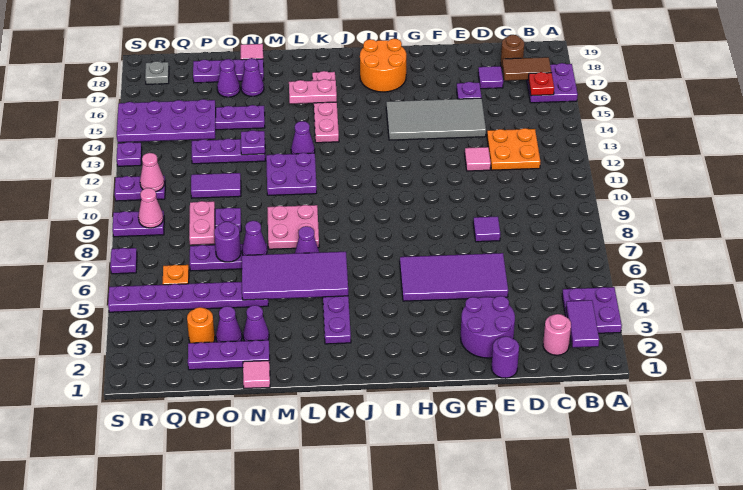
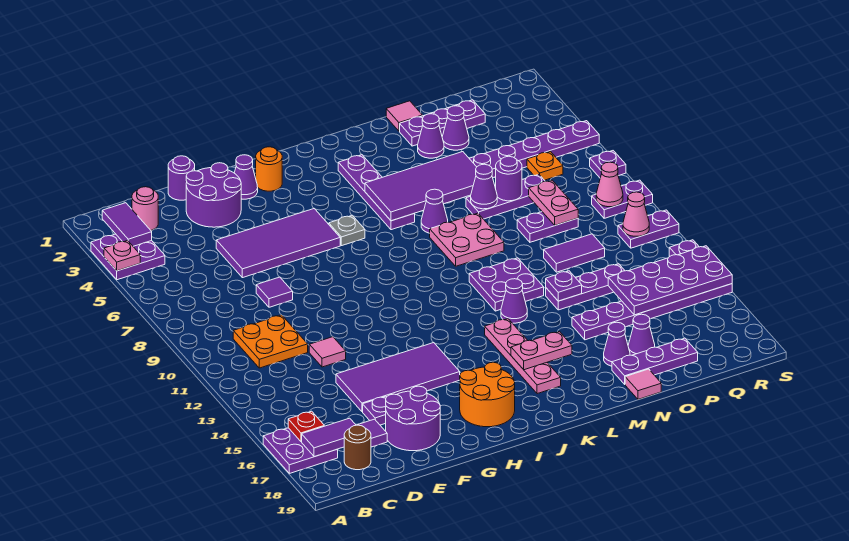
none -> pink 1x1 plate [104,241,140,271]
brown 1x2 tile [502,57,552,81] -> purple 1x2 tile [302,418,356,457]
orange 2x2 plate [487,128,540,170] -> orange 2x2 plate moved to [233,315,308,368]
grey 2x4 tile [386,98,486,140] -> purple 2x4 tile [336,343,460,412]
none -> purple 2x2 round brick [386,386,440,451]
none -> purple 1x1 cone [235,155,258,199]
orange 1x1 round brick [187,307,215,343] -> orange 1x1 round brick moved to [256,147,282,191]
grey 1x1 plate [145,61,169,84] -> grey 1x1 plate moved to [329,215,365,246]

